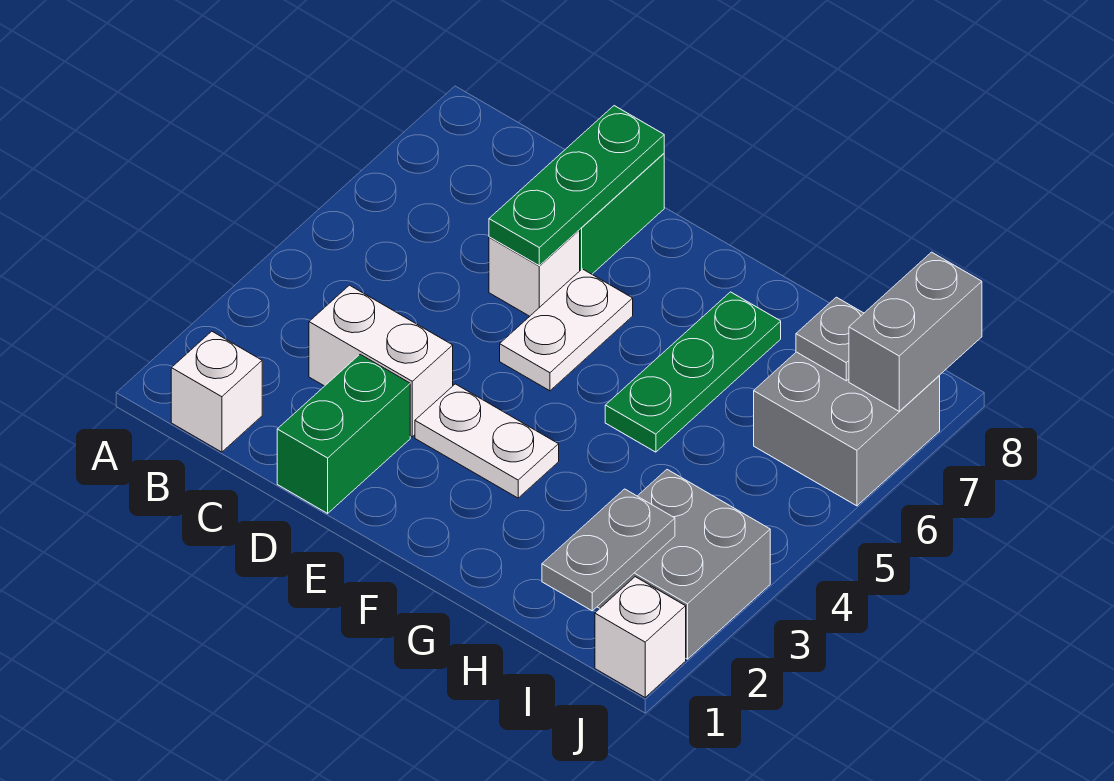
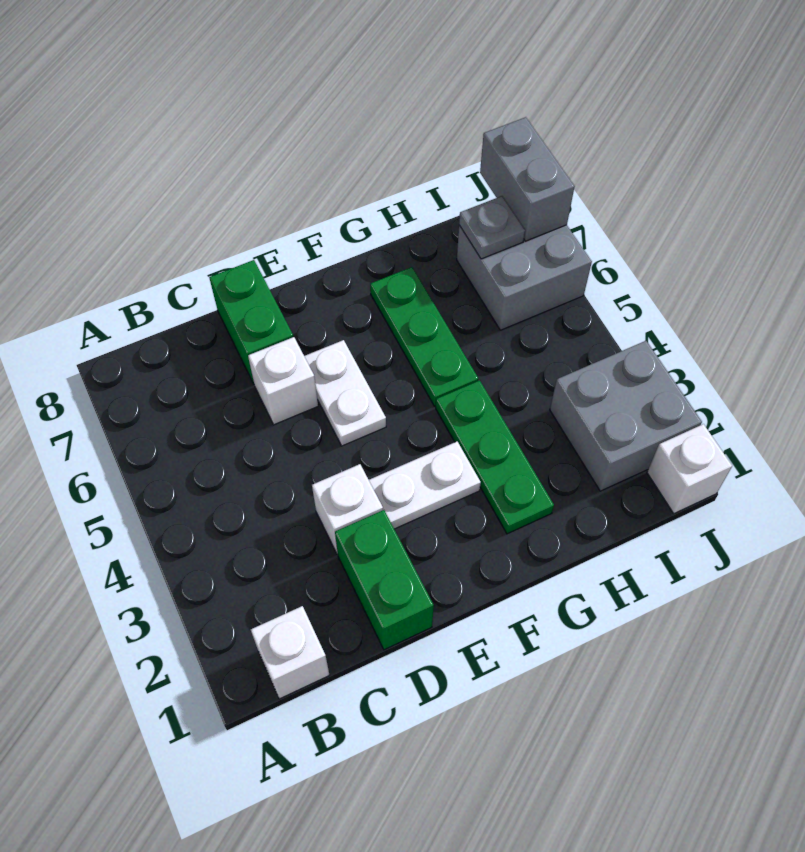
white 1x2 brick [309,285,453,437] -> white 1x1 brick [312,464,383,554]
green 1x3 plate [489,106,664,266] -> green 1x3 plate moved to [436,380,554,534]
grey 1x2 plate [542,489,675,611] -> none

